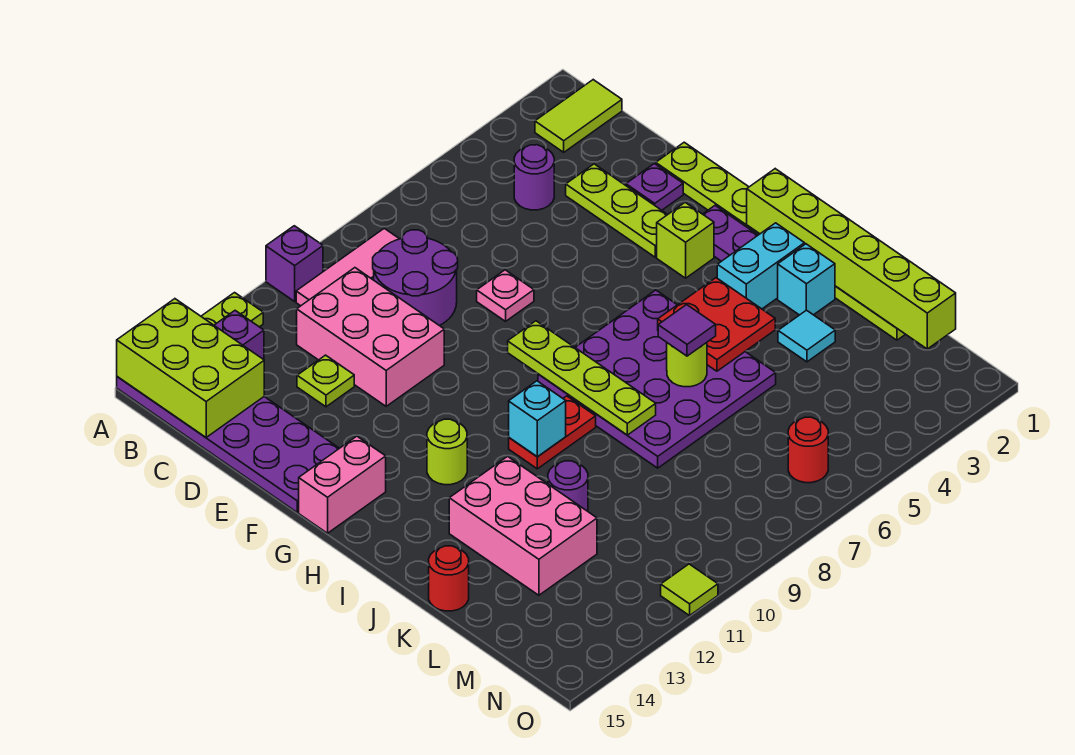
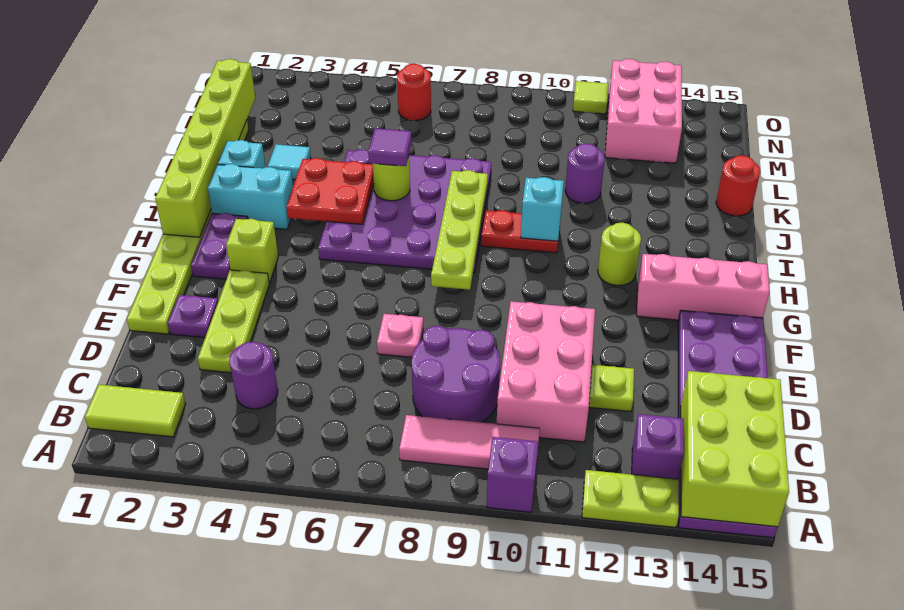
pink 1x2 brick [299,436,386,533] -> pink 1x3 brick [637,254,769,320]
pink 2x3 brick [449,456,597,595] -> pink 2x3 brick moved to [605,59,682,163]

